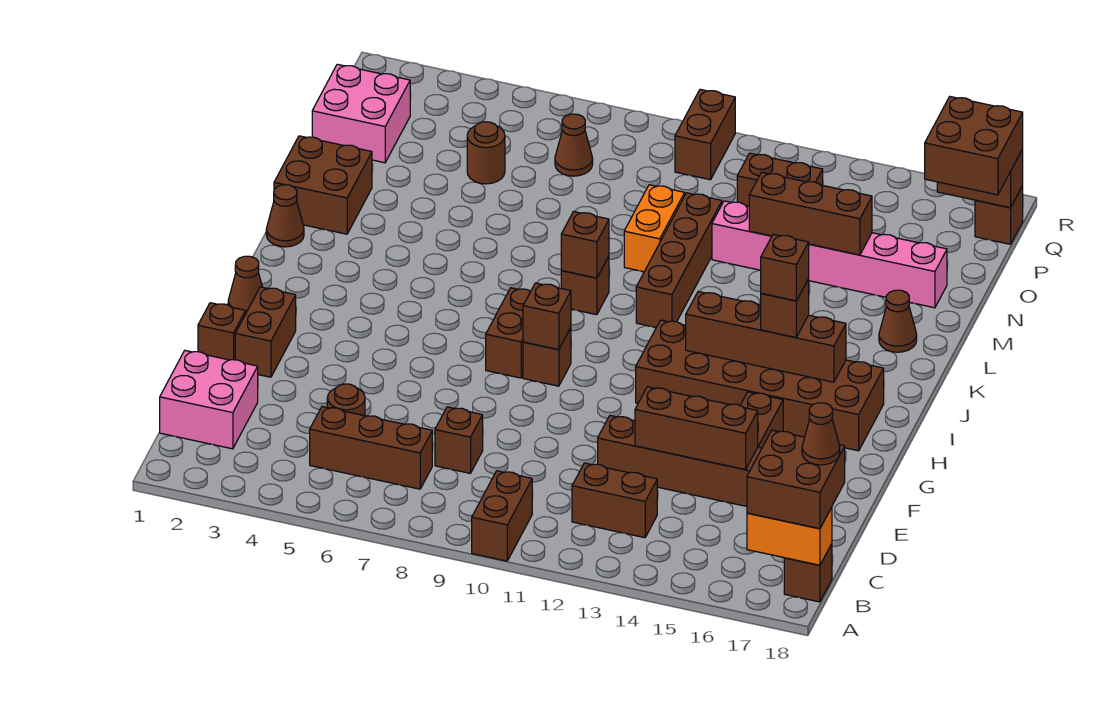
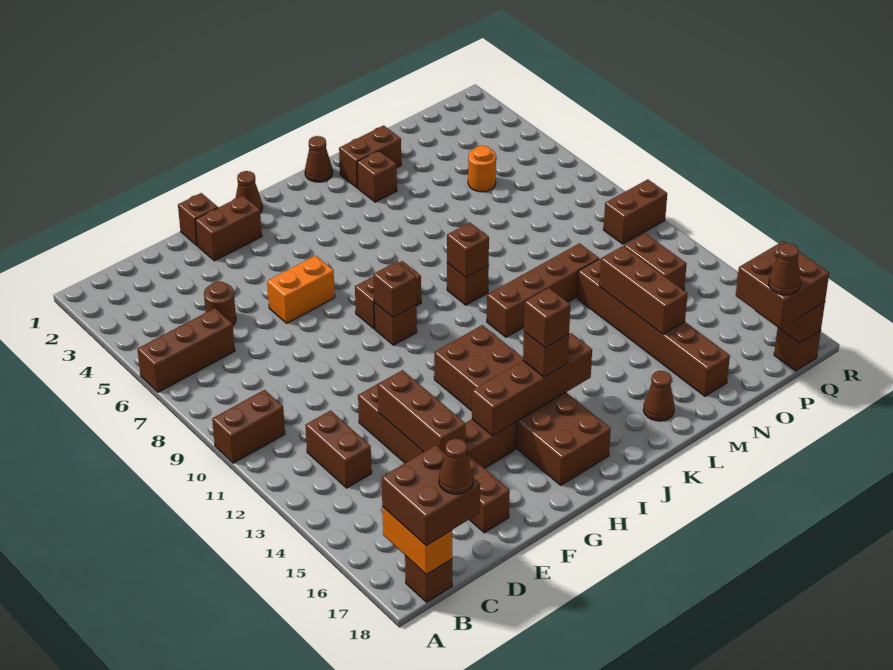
pink 2x2 brick [160,351,258,449] -> none
brown 1x3 brick [310,407,432,489] -> brown 1x3 brick turned to [137,308,235,392]
brown 1x1 brick [435,407,483,473] -> brown 1x1 brick moved to [357,151,397,202]
brown 1x4 brick [686,292,846,382] -> brown 1x4 brick turned to [472,333,592,436]
brown 2x2 brick [274,136,372,234] -> brown 1x2 brick [339,125,401,188]
orange 1x2 brick [624,185,685,272] -> orange 1x2 brick moved to [267,256,335,323]
pink 1x6 brick [712,201,947,308] -> brown 1x6 brick [577,259,730,396]
pink 2x2 brick [312,64,410,163] -> none
brown 1x1 round brick [467,122,505,184] -> orange 1x1 round brick [468,146,496,192]
brown 1x1 cone [555,114,593,176] -> brown 1x1 cone moved to [769,243,801,295]

